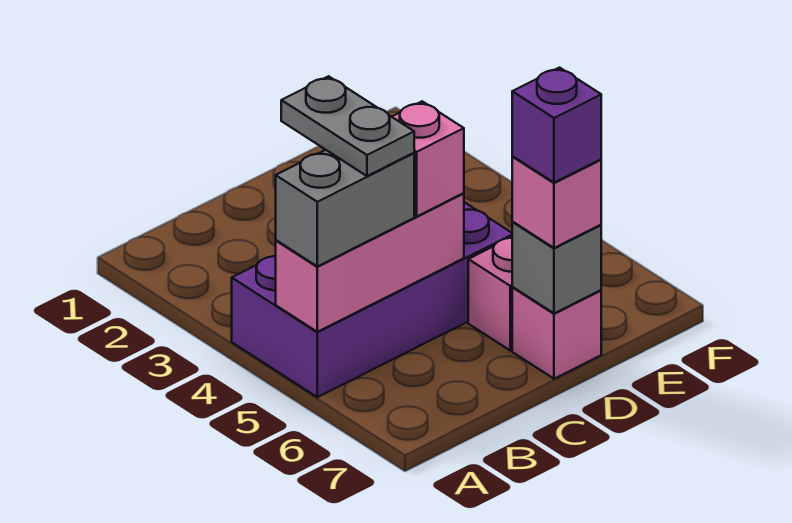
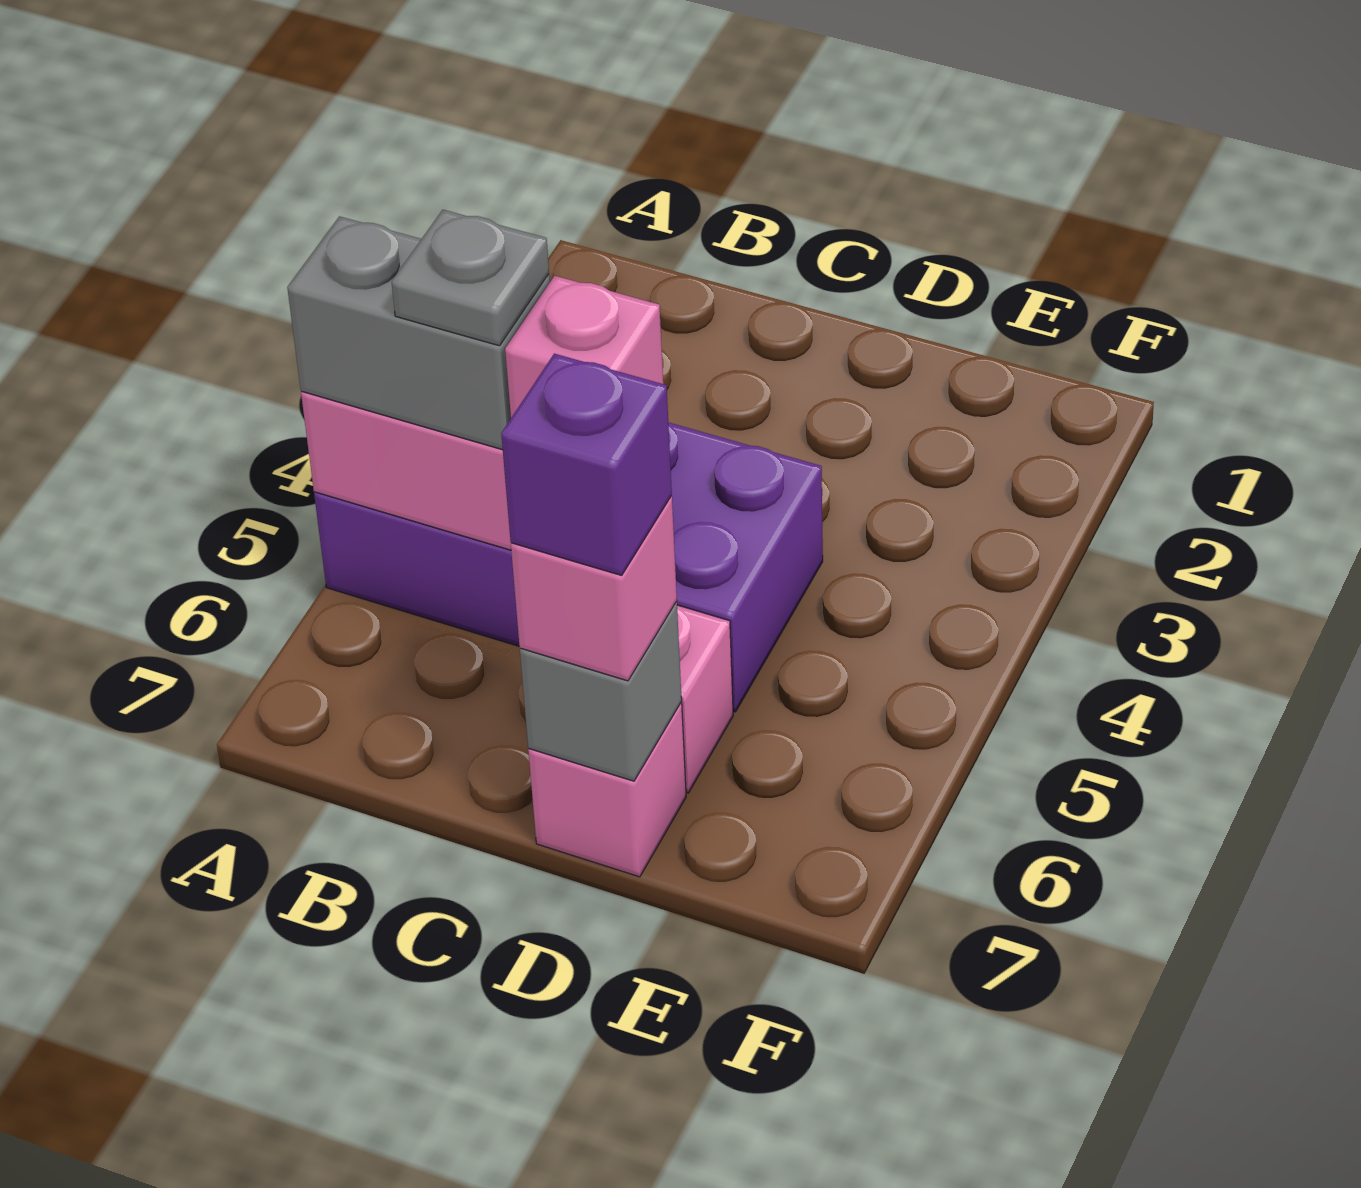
grey 1x2 plate [281,76,414,176] -> grey 1x1 plate [392,210,549,346]

